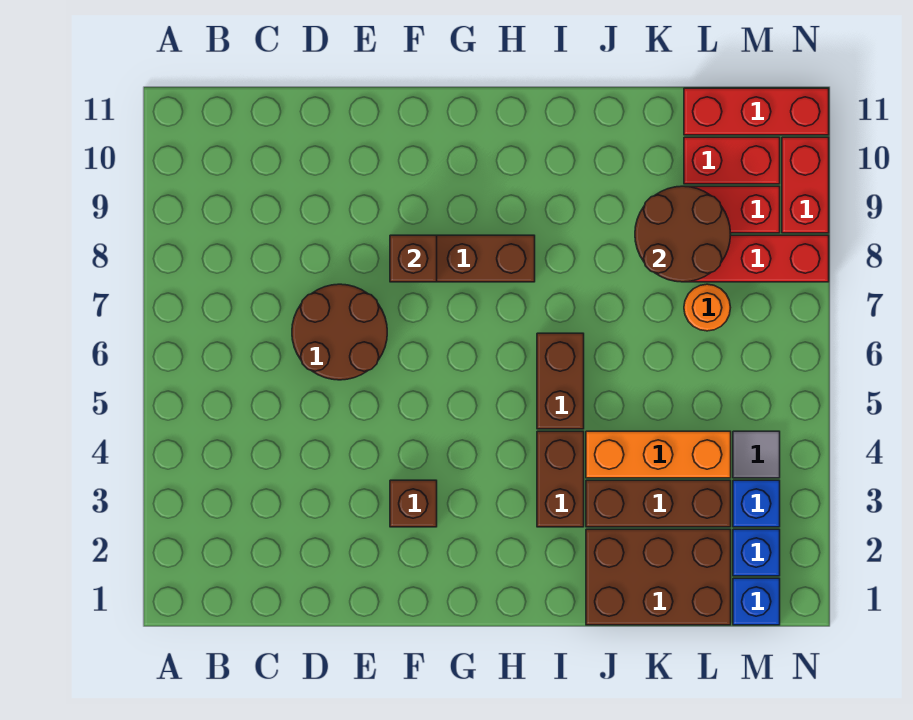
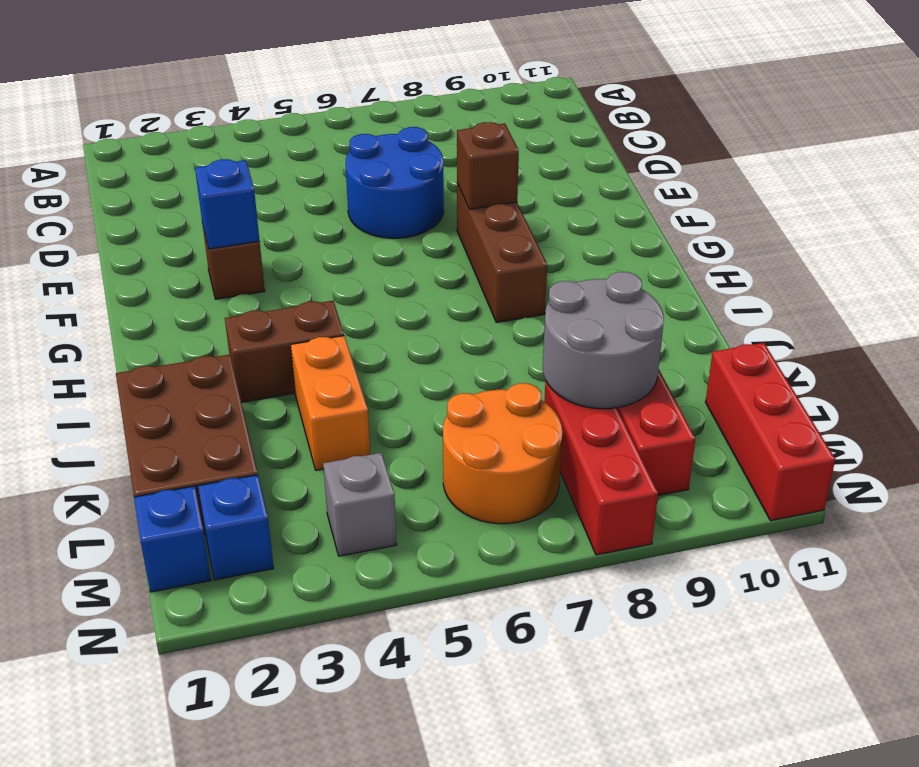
brown 2x2 round brick [292,284,387,380] -> blue 2x2 round brick [345,127,444,238]
brown 1x2 brick [537,333,584,429] -> none
brown 1x3 brick [586,480,731,527] -> none
orange 1x3 brick [586,431,731,478] -> orange 1x2 brick [291,336,370,470]
brown 2x2 round brick [635,186,731,282] -> grey 2x2 round brick [543,272,664,409]
orange 1x1 round brick [684,284,731,331] -> orange 2x2 round brick [443,383,562,524]
red 1x2 brick [684,137,780,184] -> none
blue 1x1 brick [733,480,780,527] -> blue 1x1 brick moved to [195,159,260,249]
grey 1x1 tile [733,431,780,478] -> grey 1x1 brick [323,453,397,556]
red 1x2 brick [782,137,829,233] -> none

